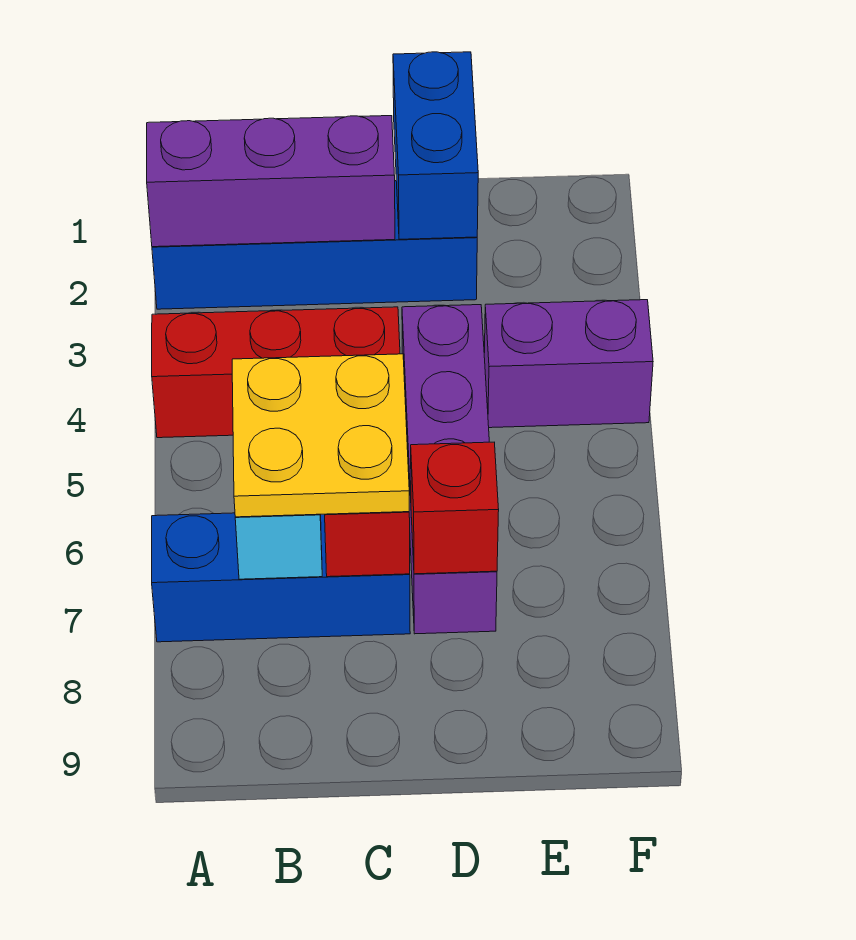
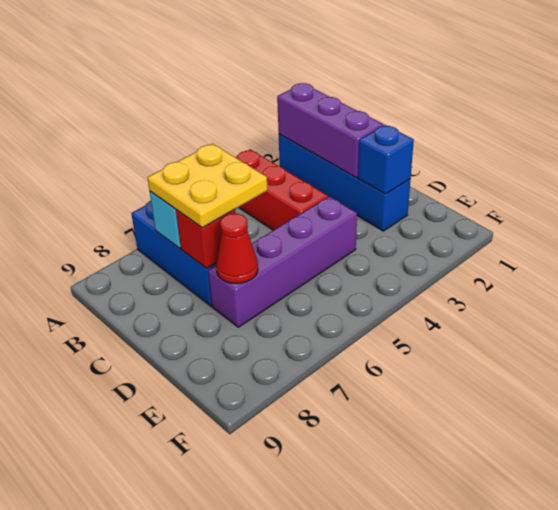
blue 1x2 brick [393,52,478,239] -> blue 1x1 brick [358,125,414,194]
red 1x1 brick [411,442,499,574] -> red 1x1 cone [216,214,258,283]
purple 1x2 brick [484,300,653,428] -> none

